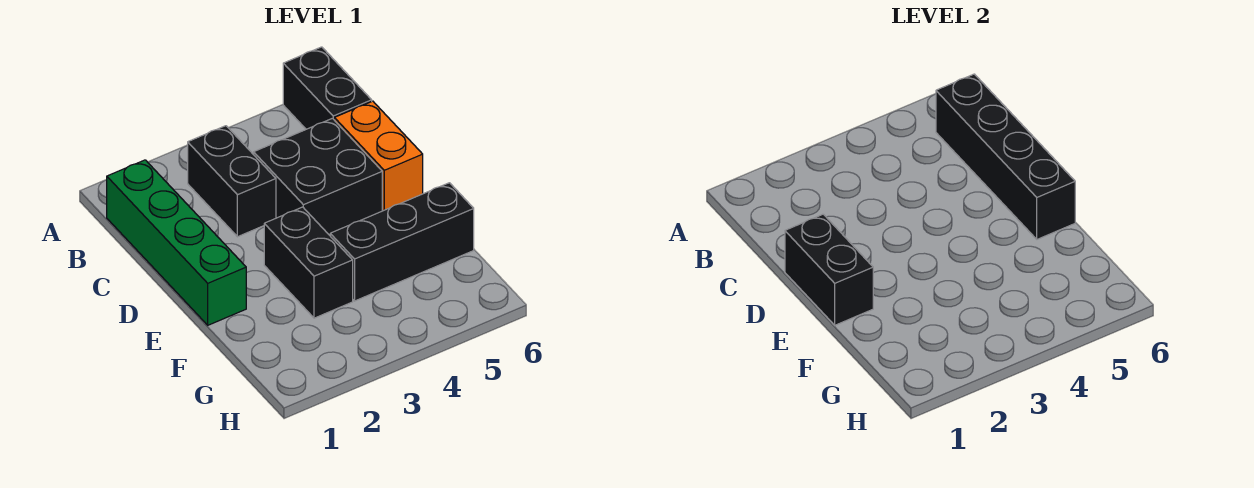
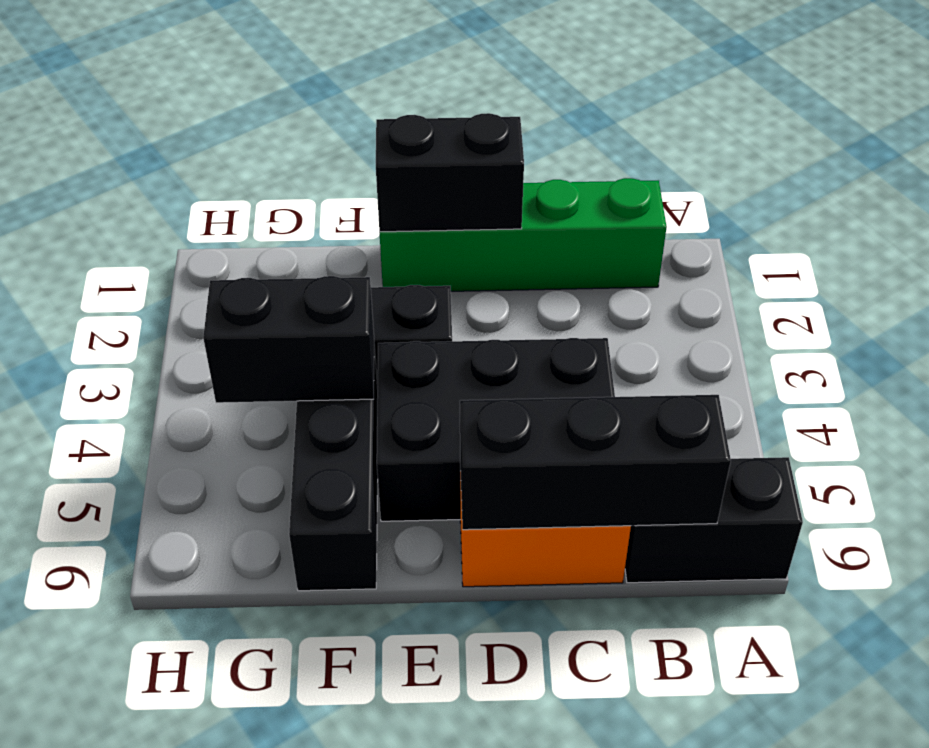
black 1x2 brick [188,126,276,237] -> black 1x2 brick moved to [203,276,374,403]
black 1x4 brick [936,74,1075,239] -> black 1x3 brick [460,395,731,530]
black 2x2 brick [254,118,382,235] -> black 2x3 brick [377,338,615,521]

